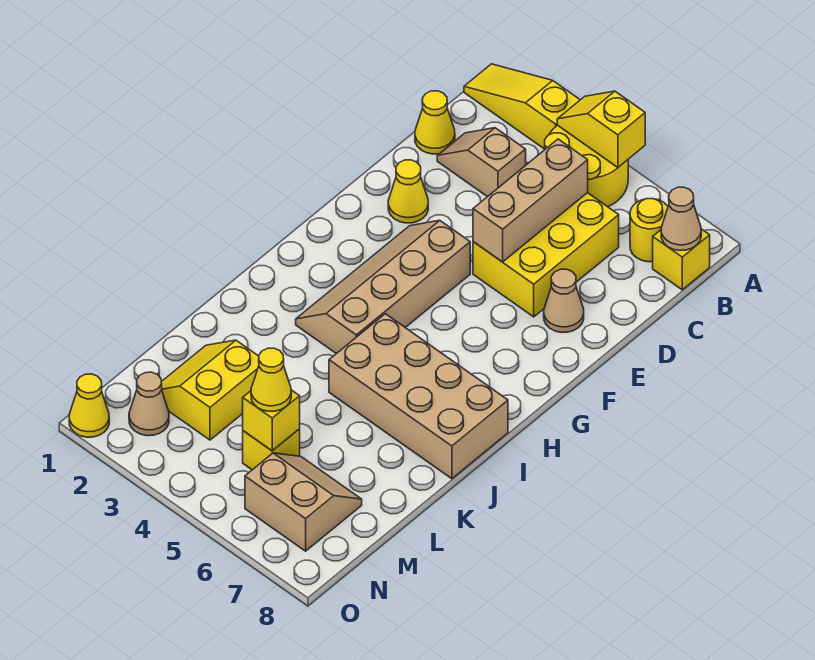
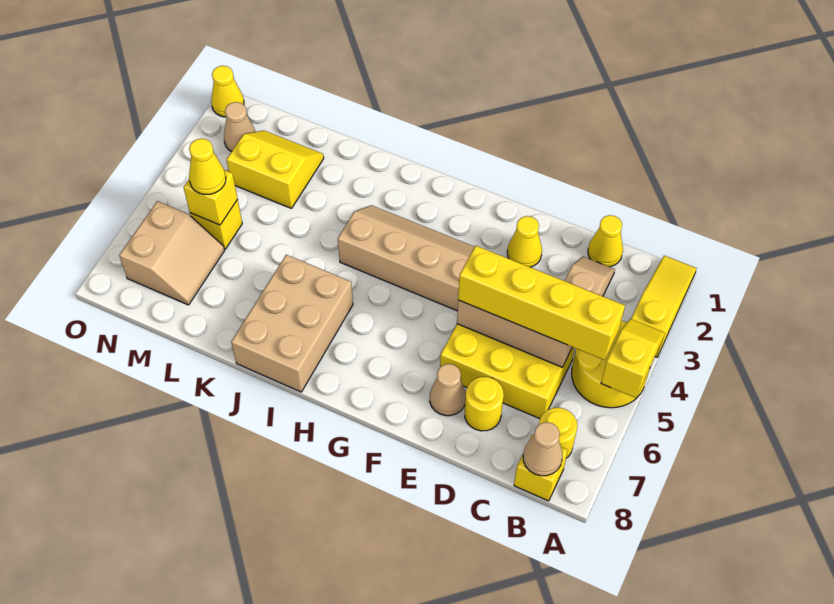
none -> yellow 1x4 brick [458,246,625,360]
none -> yellow 1x1 round brick [465,377,504,431]
tan 2x4 brick [329,314,508,479] -> tan 2x3 brick [231,255,353,392]

